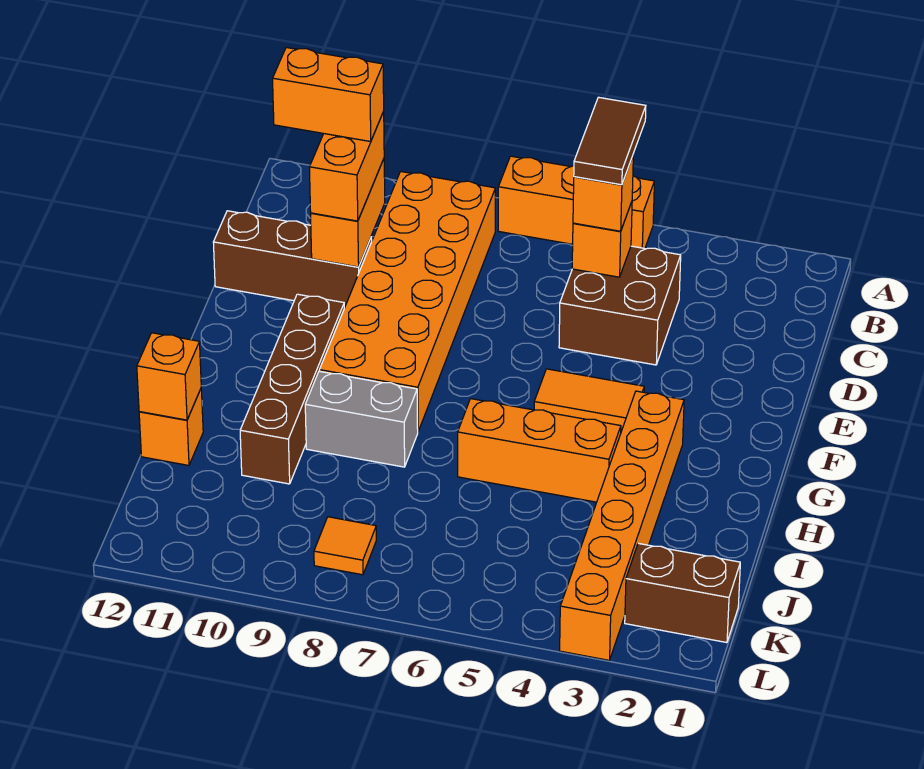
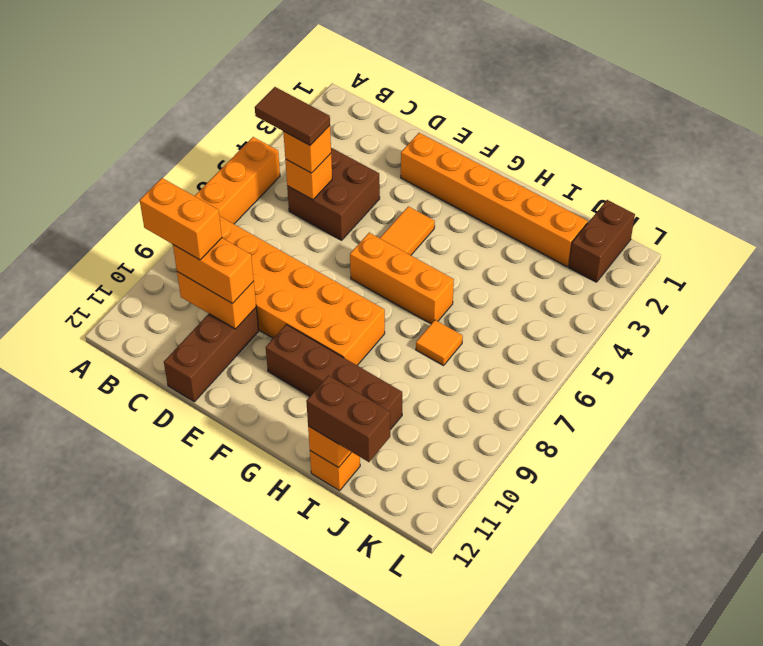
orange 1x2 brick [273,48,384,141] -> orange 1x2 brick turned to [140,178,222,260]
orange 1x6 brick [560,391,684,660] -> orange 1x6 brick moved to [401,133,588,266]
orange 1x3 brick [458,399,621,502] -> orange 1x3 brick turned to [350,233,454,324]
grey 1x2 brick [305,371,418,467] -> none
none -> brown 1x2 brick [306,376,390,462]
orange 1x1 tile [314,517,376,575] -> orange 1x1 tile moved to [416,320,463,366]

